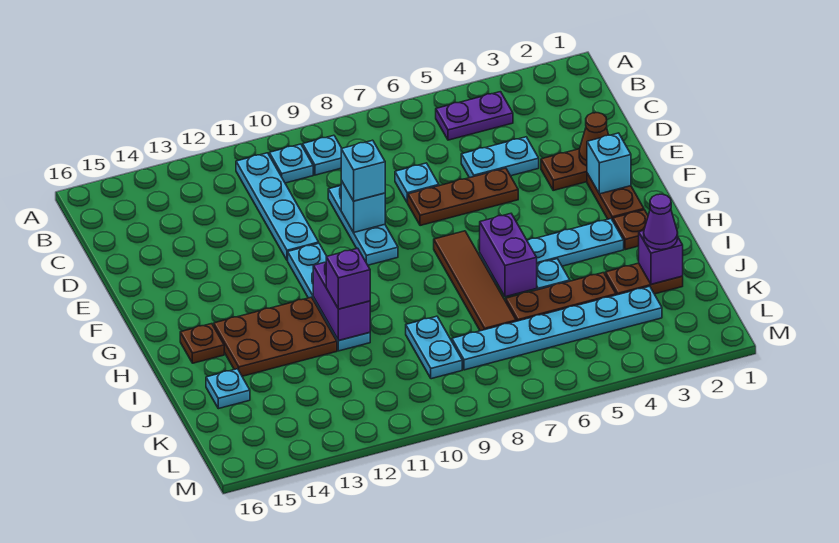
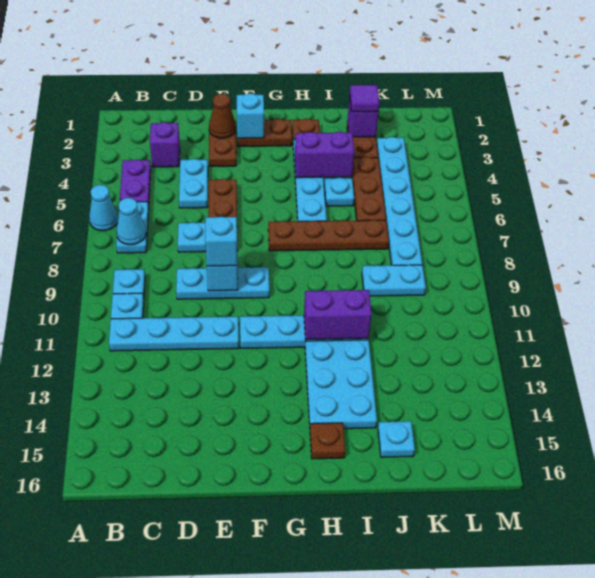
none -> cyan 1x1 cone [89,185,118,231]
none -> cyan 1x2 plate [116,202,149,253]
none -> cyan 1x1 cone [116,198,146,245]
brown 1x4 tile [434,231,516,331] -> brown 1x4 plate [268,220,389,251]
purple 1x2 brick [480,214,537,297] -> purple 1x2 brick moved to [295,132,354,178]
brown 2x3 plate [214,297,337,376] -> cyan 2x3 plate [305,340,377,429]
purple 1x1 brick [326,248,370,309] -> purple 1x1 brick moved to [150,122,180,167]
purple 1x1 cone [644,194,678,250] -> purple 1x1 tile [350,85,380,112]

